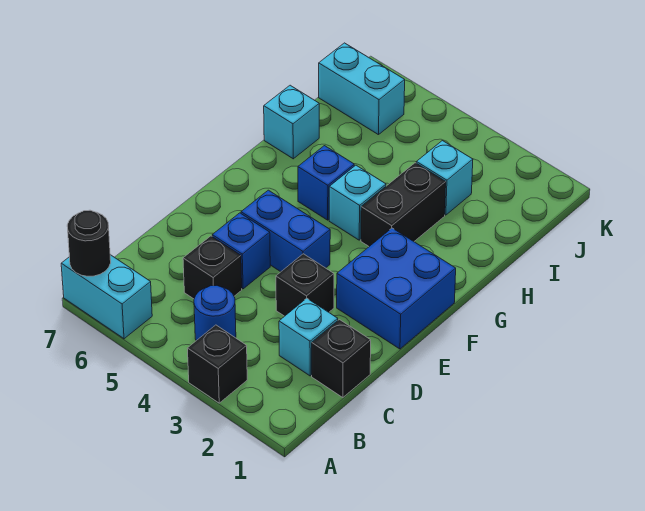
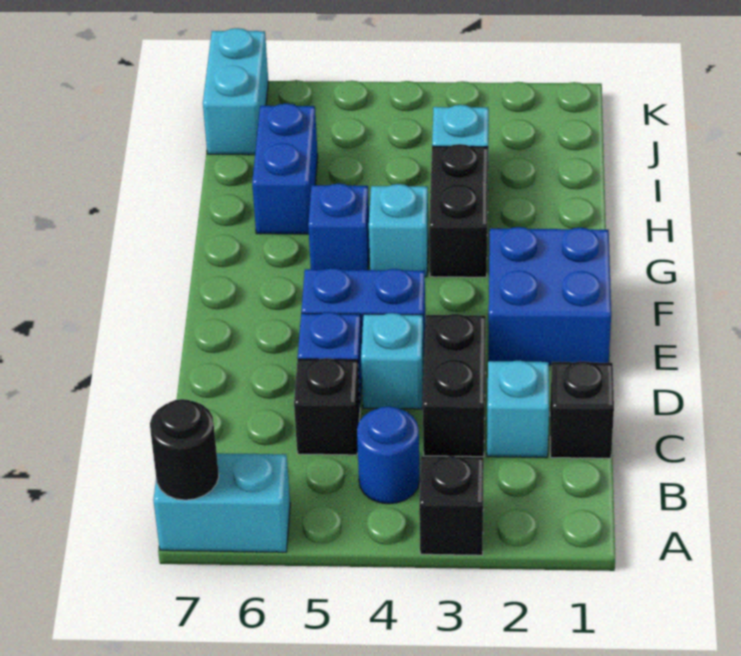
black 1x1 brick [276,254,334,316] -> black 1x2 brick [423,314,486,457]
none -> blue 1x2 brick [252,104,318,234]
cyan 1x1 brick [264,85,319,159] -> cyan 1x1 brick moved to [361,313,424,409]
cyan 1x2 brick [319,43,405,135] -> cyan 1x2 brick turned to [203,28,268,155]

